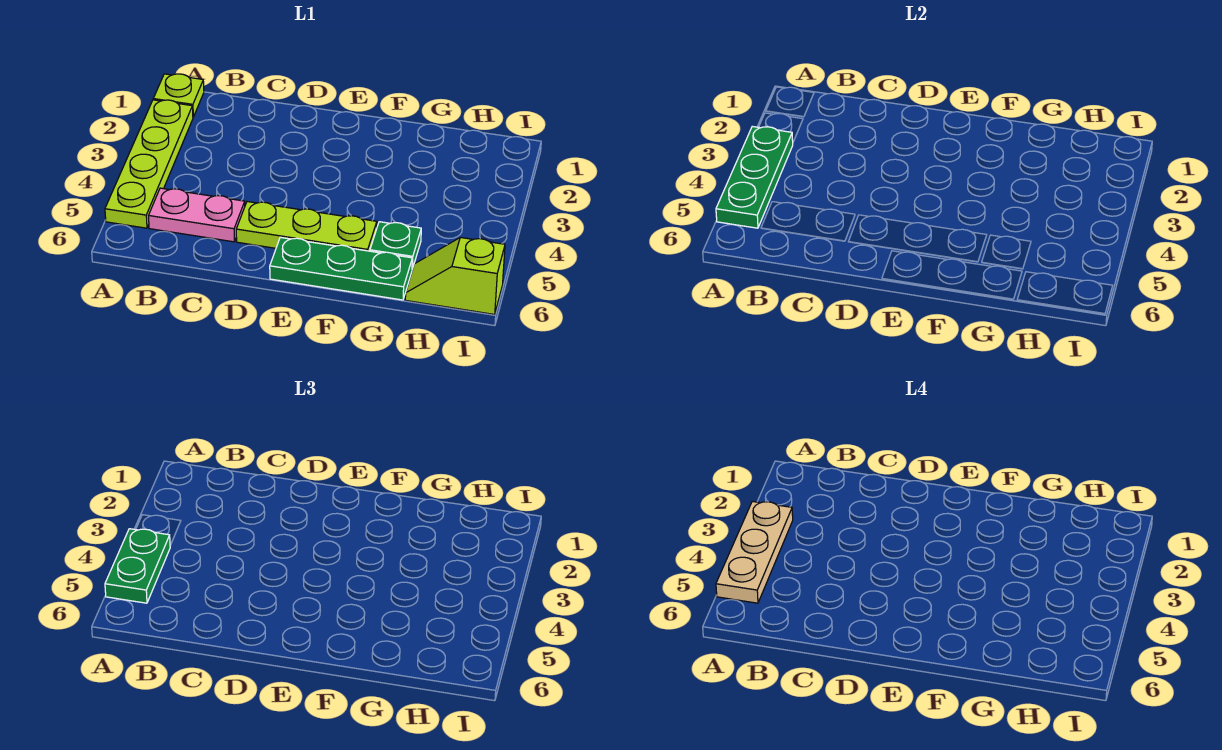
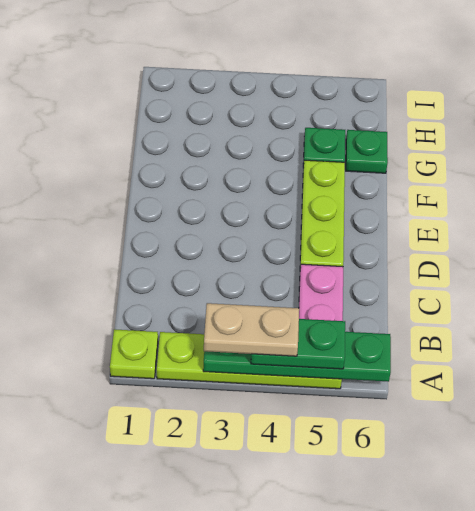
green 1x3 plate [716,126,793,228] -> green 1x4 plate [203,332,391,382]
tan 1x3 plate [716,501,793,603] -> tan 1x2 plate [204,303,299,356]
green 1x3 plate [270,237,412,300] -> green 1x1 plate [346,130,388,173]
lime 1x2 slope [405,237,505,314] -> none

